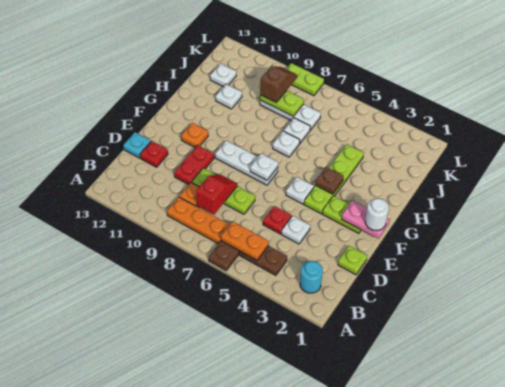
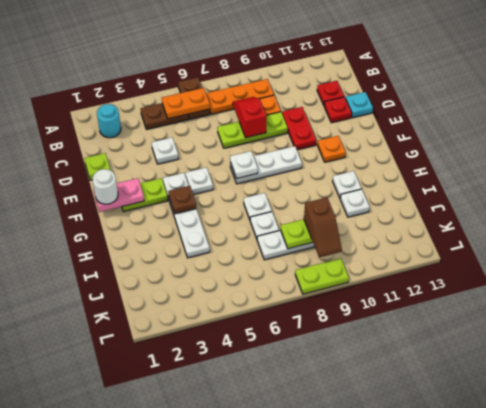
red 1x2 slope [196,174,237,215] -> red 1x2 slope turned to [233,97,267,138]
red 1x1 plate [263,206,292,234] -> red 1x1 plate moved to [317,81,344,105]
lime 1x4 plate [304,144,364,214] -> white 1x4 plate [163,173,210,258]
white 1x1 plate [210,64,236,87] -> white 1x1 plate moved to [333,171,361,198]

